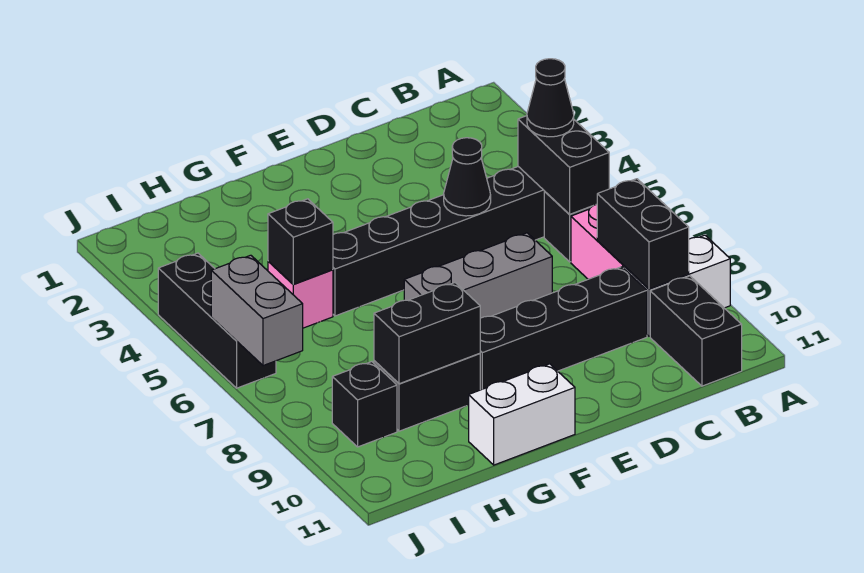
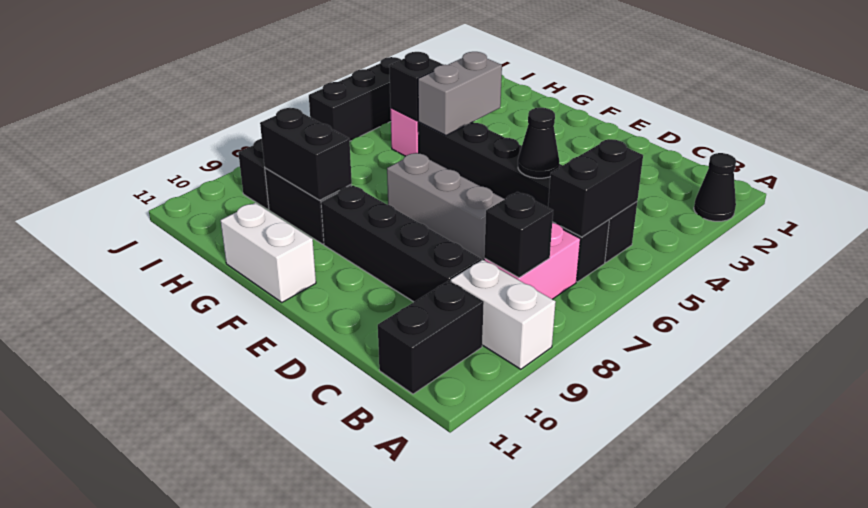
black 1x1 cone [527,59,574,137] -> black 1x1 cone moved to [694,153,736,221]
black 1x2 brick [597,179,689,289] -> black 1x1 brick [484,192,553,278]
grey 1x2 brick [211,255,303,366] -> grey 1x2 brick moved to [418,52,502,136]

